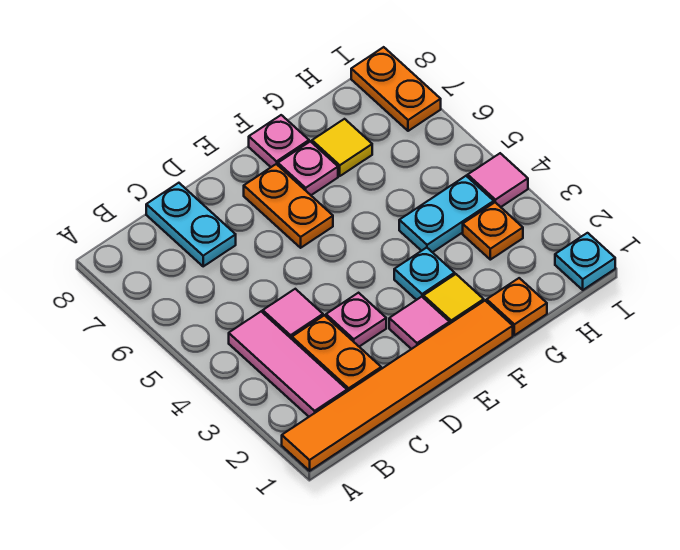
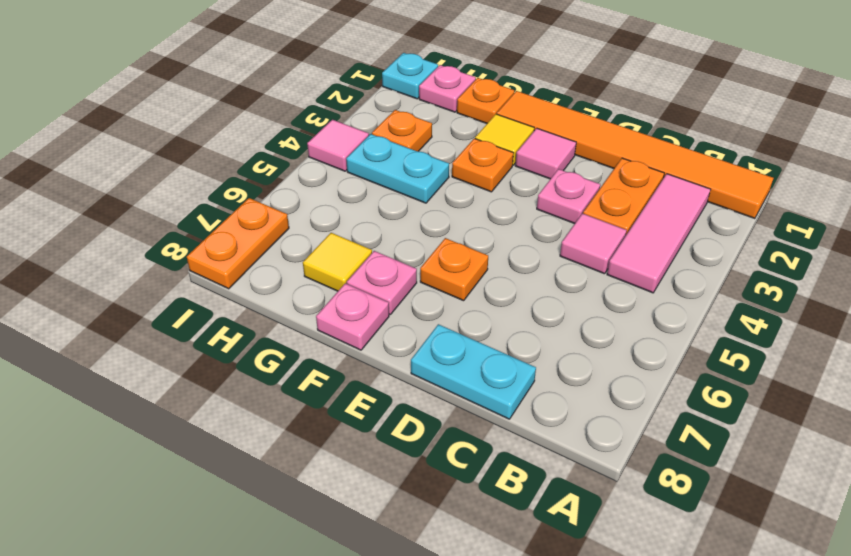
cyan 1x2 plate [146,183,236,266] -> cyan 1x2 plate turned to [411,324,536,419]
orange 1x2 plate [244,164,333,248] -> orange 1x1 plate [420,238,488,301]
cyan 1x1 plate [394,248,455,300] -> orange 1x1 plate [452,139,513,192]
none -> pink 1x1 plate [419,65,476,112]

